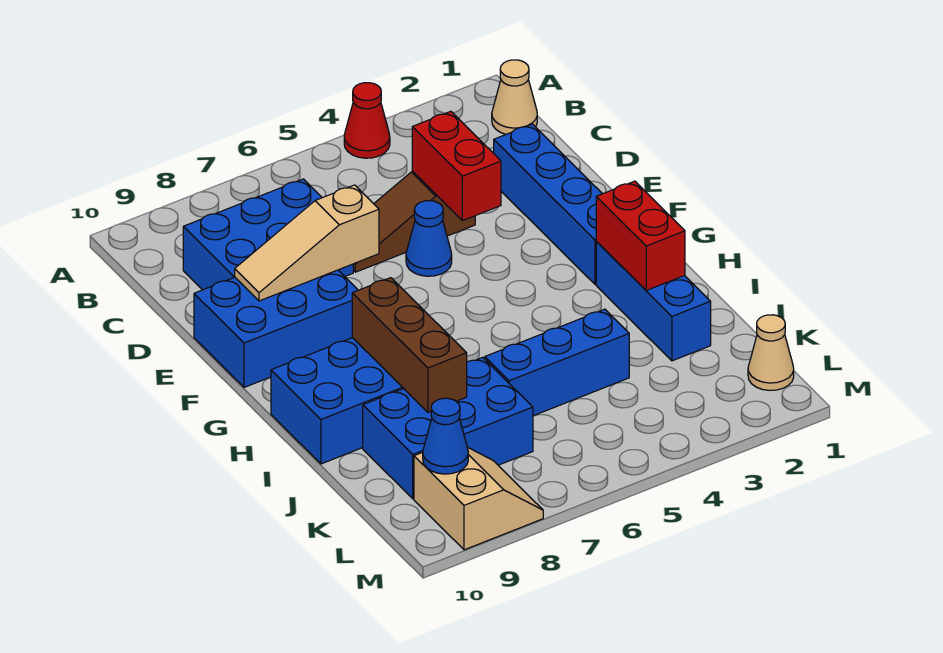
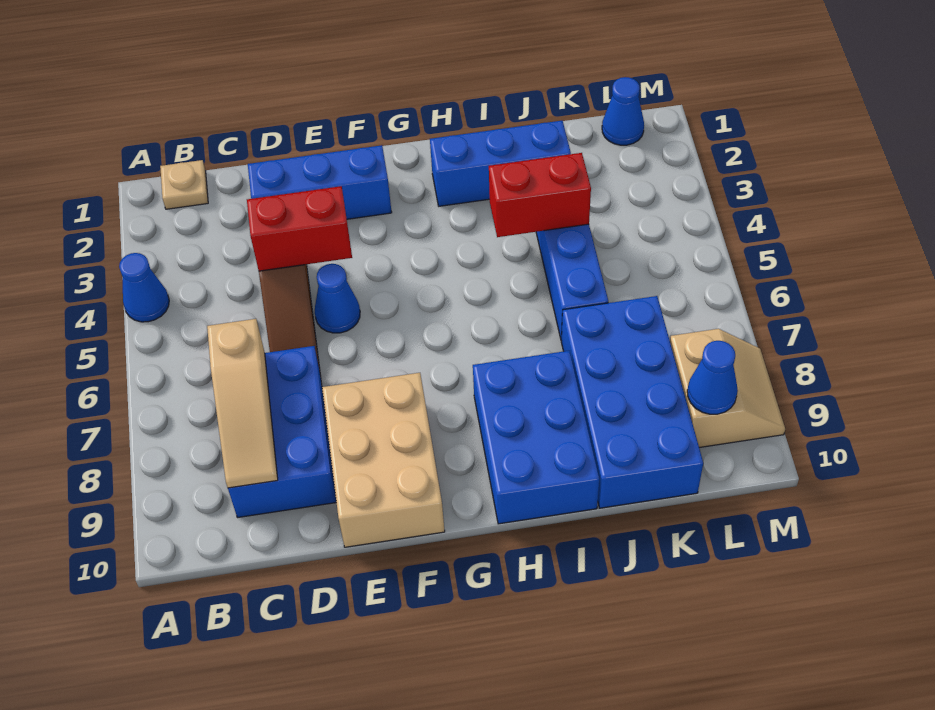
red 1x1 cone [344,83,390,158] -> blue 1x1 cone [119,253,169,322]
tan 1x1 cone [492,60,537,134] -> tan 1x1 plate [160,160,208,209]
blue 1x4 brick [494,124,602,284] -> blue 1x3 brick [248,145,392,219]
tan 1x3 slope [235,185,379,301] -> tan 1x3 slope moved to [207,319,278,488]
blue 2x3 brick [194,270,358,387] -> tan 2x3 brick [322,373,445,547]
red 1x2 brick [596,181,685,290] -> red 1x2 brick moved to [489,153,591,237]
brown 1x3 brick [352,278,467,412] -> none
blue 2x3 brick [363,357,533,499] -> blue 2x4 brick [561,296,703,508]
tan 1x1 cone [748,315,794,390] -> blue 1x1 cone [602,77,644,145]
tan 2x2 slope [414,448,543,550] -> tan 2x2 slope turned to [670,329,785,448]

